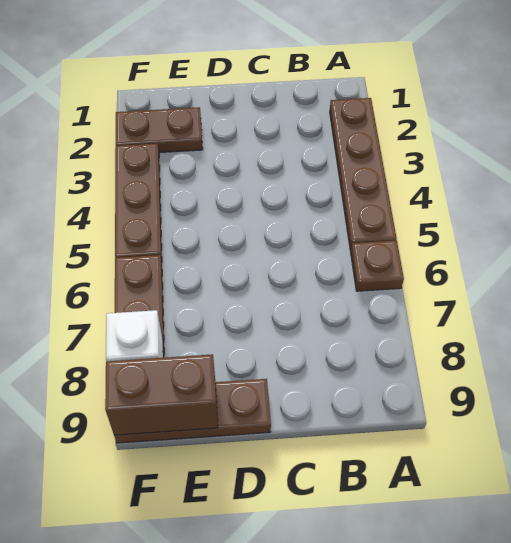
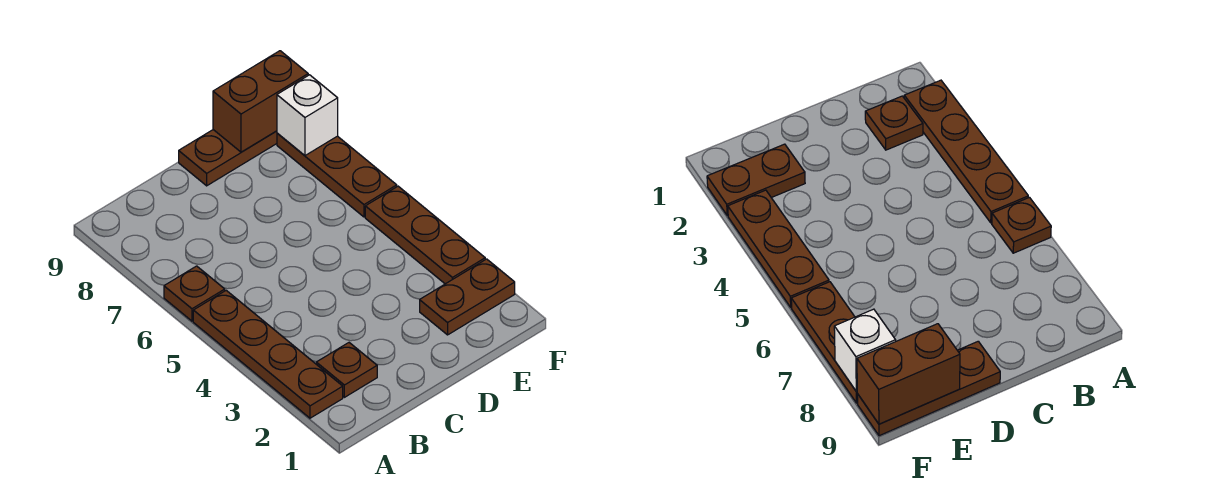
none -> brown 1x1 plate [316,343,377,397]

